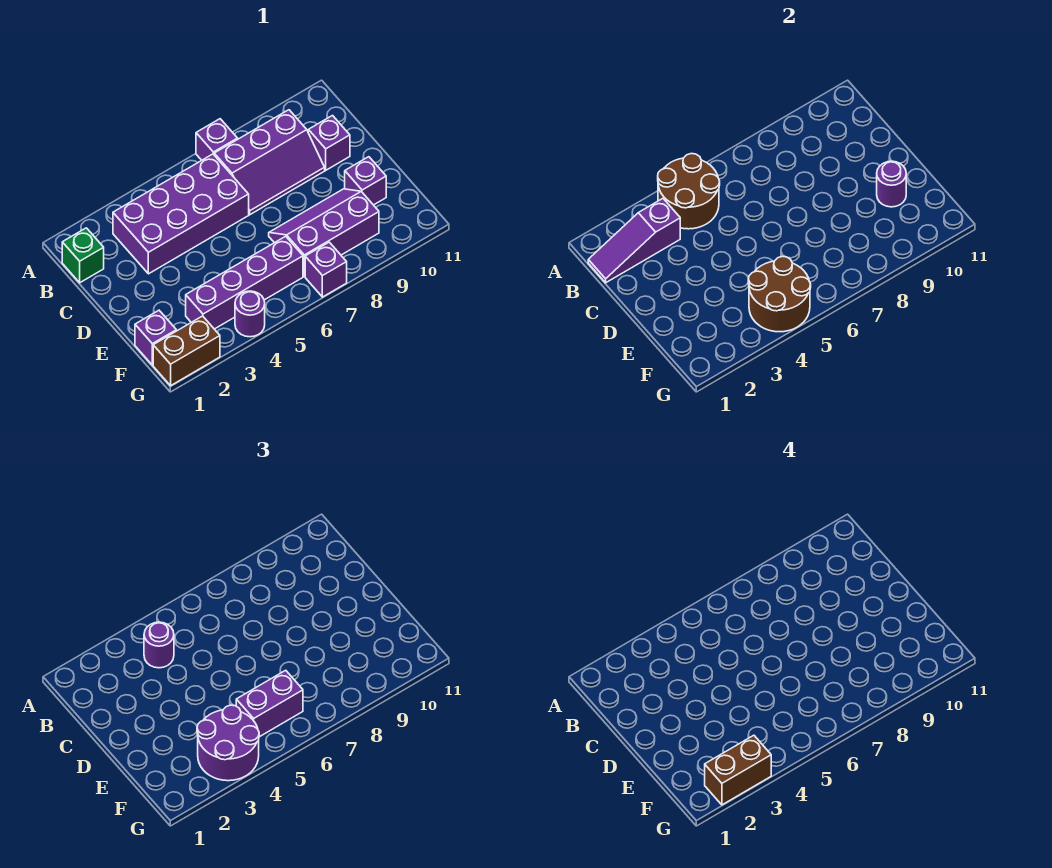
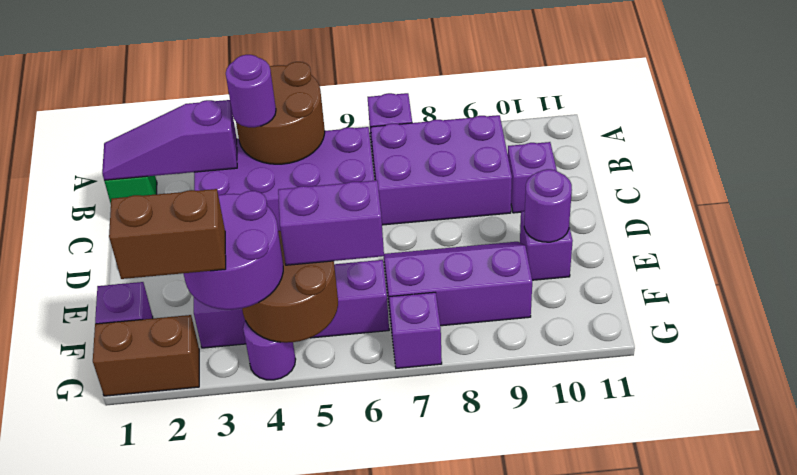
purple 2x3 slope [214,110,325,215] -> purple 2x3 brick [371,115,512,225]

